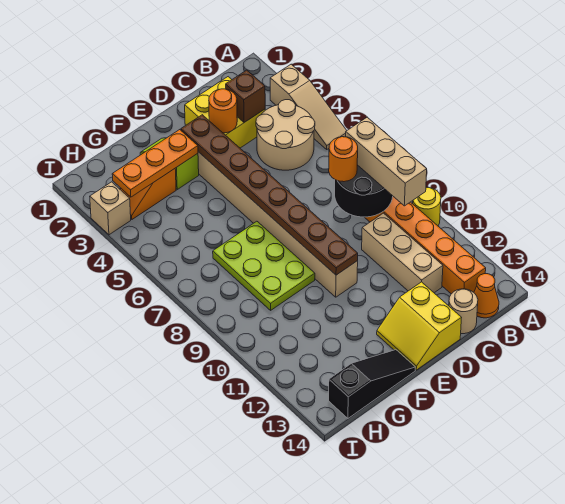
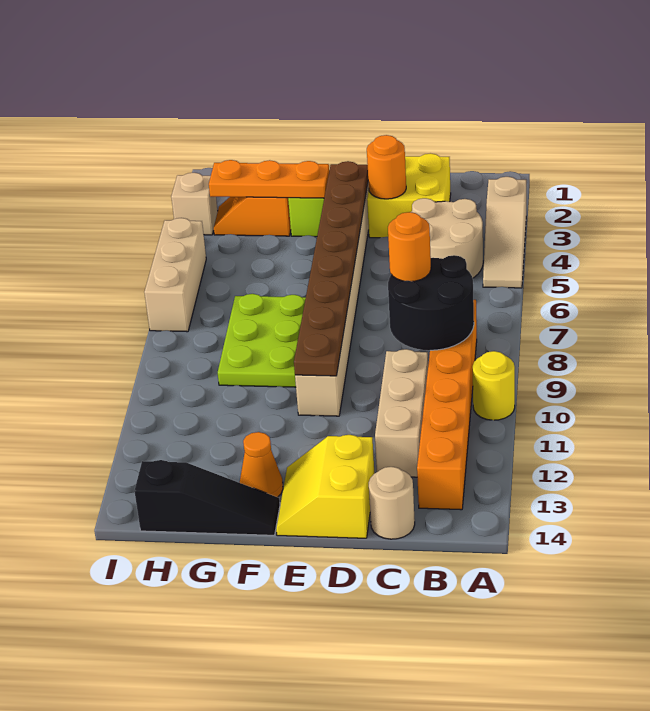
tan 1x3 brick [346,117,427,206] -> tan 1x3 brick moved to [144,218,206,332]
orange 1x1 cone [474,274,499,318] -> orange 1x1 cone moved to [240,432,283,497]
brown 1x1 brick [226,70,265,123] -> none

